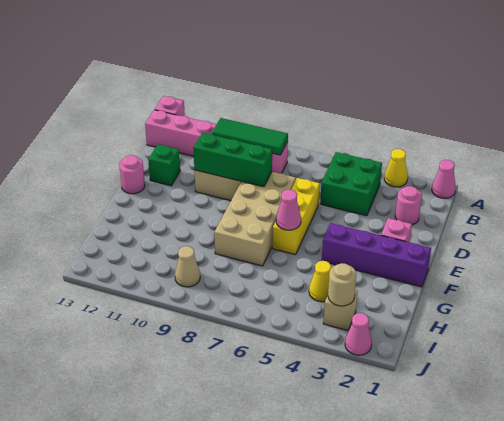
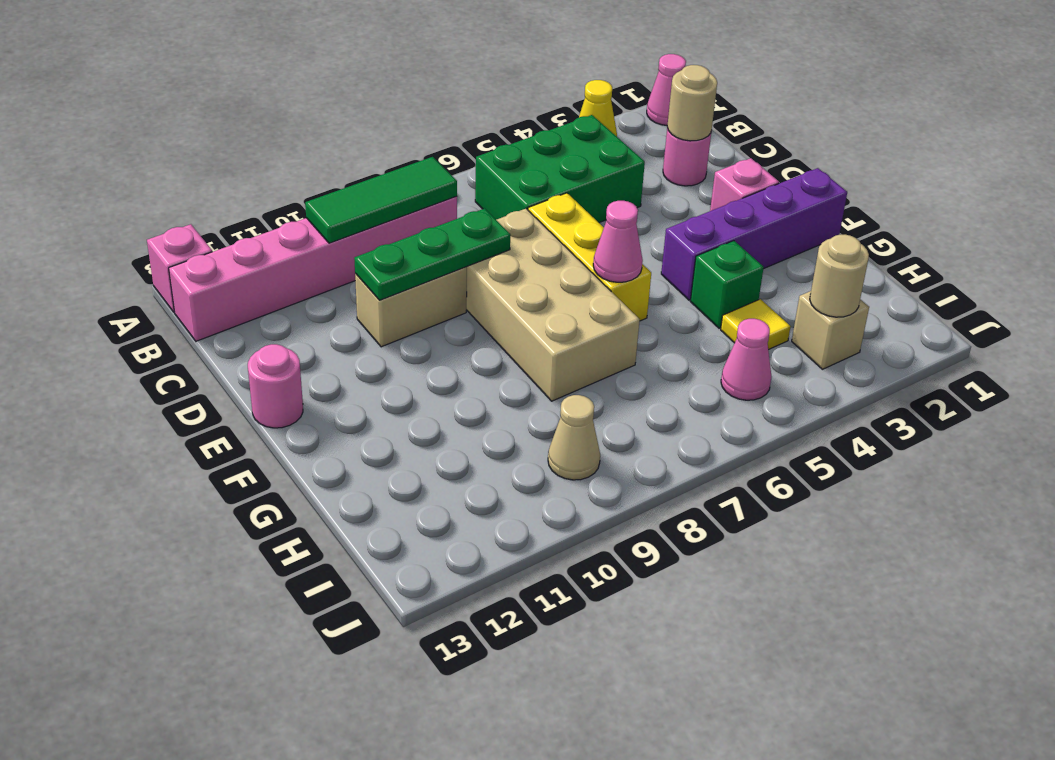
green 2x2 brick [320,152,382,216] -> green 2x3 brick [475,115,645,223]
none -> tan 1x1 round brick [667,65,717,141]
green 1x3 brick [193,133,272,187] -> green 1x3 plate [354,209,510,300]
green 1x1 brick [148,145,180,186] -> green 1x1 brick moved to [690,241,764,328]
yellow 1x1 cone [309,261,331,302] -> yellow 1x1 tile [721,299,791,350]
pink 1x1 cone [345,313,372,355] -> pink 1x1 cone moved to [721,319,772,400]

